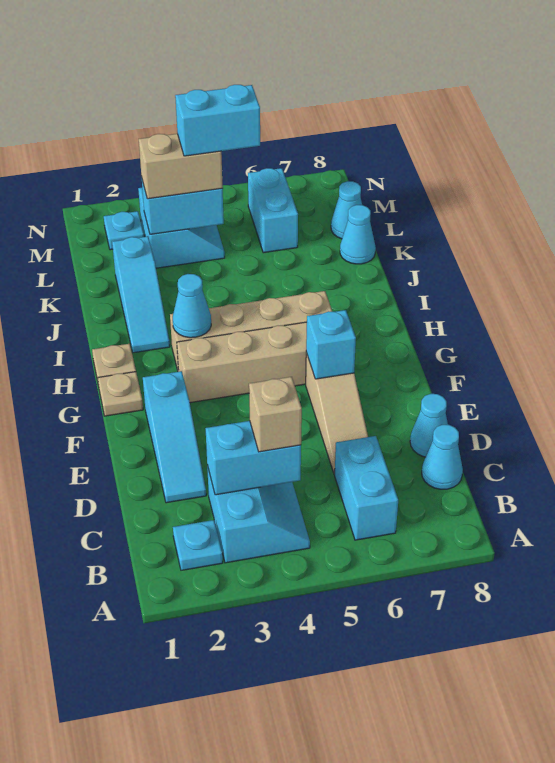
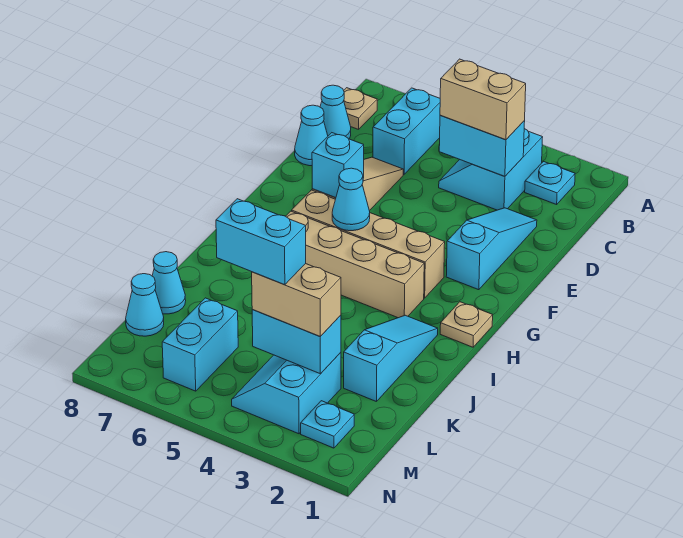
tan 1x1 brick [249,377,302,452] -> tan 1x2 brick [440,59,526,140]
tan 1x1 plate [98,372,143,416] -> tan 1x1 plate moved to [344,88,377,129]
cyan 1x1 cone [173,274,211,338] -> cyan 1x1 cone moved to [332,168,370,231]

